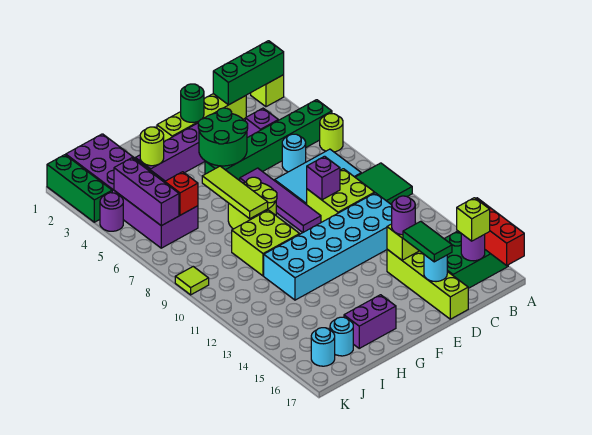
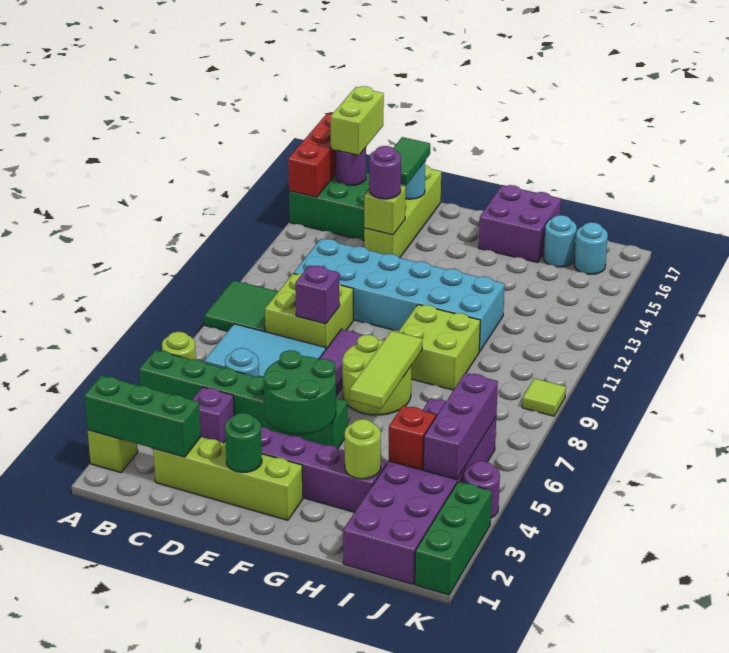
lime 1x1 brick [457,198,490,241] -> lime 1x2 brick [331,86,384,155]
purple 1x2 brick [344,295,396,348] -> purple 2x2 brick [479,185,561,263]
red 1x1 brick [165,172,198,215] -> red 1x1 brick moved to [389,406,436,470]

